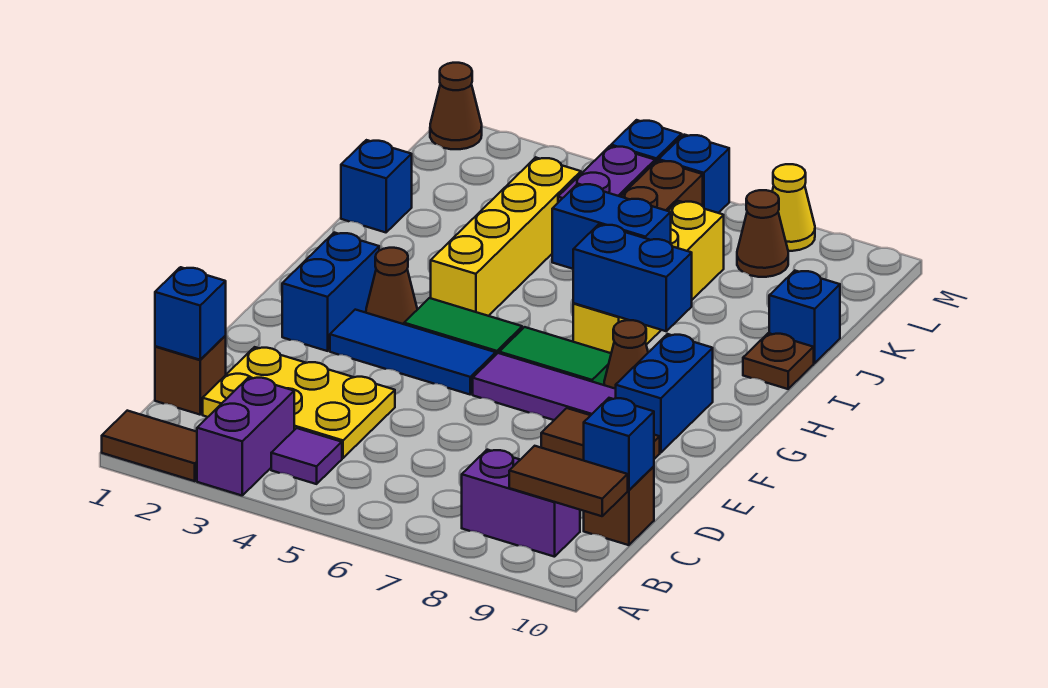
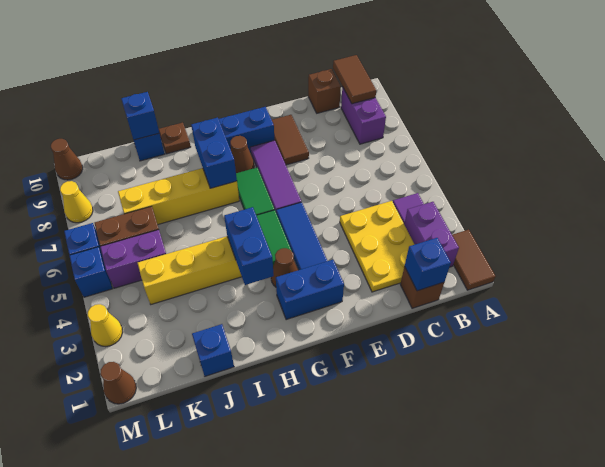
purple 1x2 brick [197,377,294,495] -> purple 1x2 brick turned to [404,202,459,267]
blue 1x1 brick [584,398,654,490] -> blue 1x1 brick moved to [121,92,159,140]
blue 1x2 brick [552,184,671,269] -> blue 1x2 brick moved to [224,207,274,285]
brown 1x1 cone [737,190,788,277] -> brown 1x1 cone moved to [51,139,83,180]
none -> yellow 1x1 cone [87,304,123,347]

